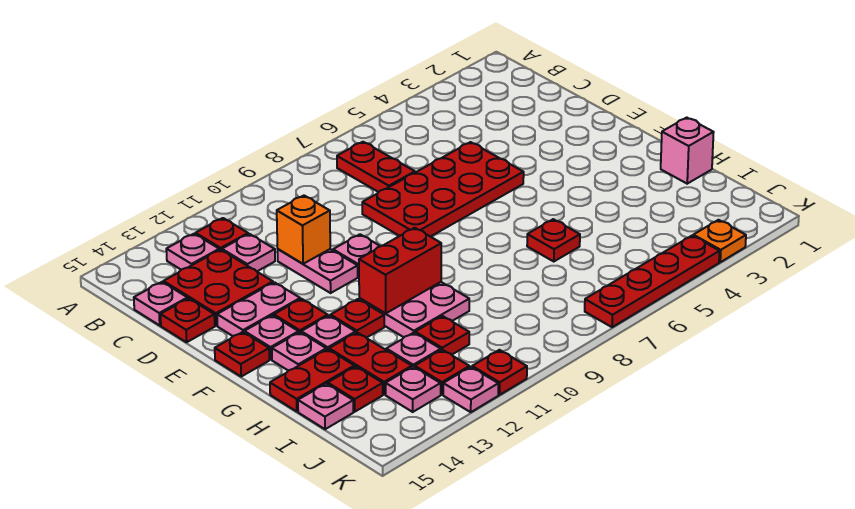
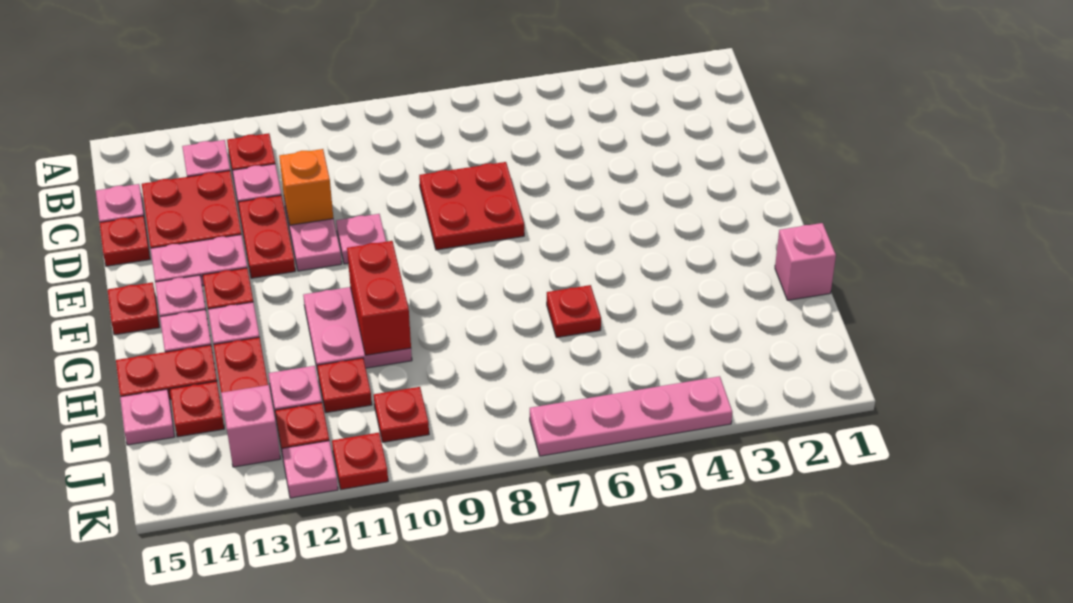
red 1x2 plate [337,142,415,192] -> red 1x2 plate moved to [238,195,295,278]
red 2x4 plate [362,142,524,237] -> red 2x2 plate [419,162,524,250]
red 1x2 brick [359,228,441,313] -> red 1x2 brick turned to [347,241,411,355]
red 1x1 plate [330,299,384,338] -> red 1x1 plate moved to [374,387,429,442]
pink 1x1 plate [386,367,441,412] -> pink 1x1 brick [221,385,281,467]
orange 1x1 plate [693,220,746,262] -> none
red 1x4 plate [585,236,720,327] -> pink 1x4 plate [530,376,732,456]

